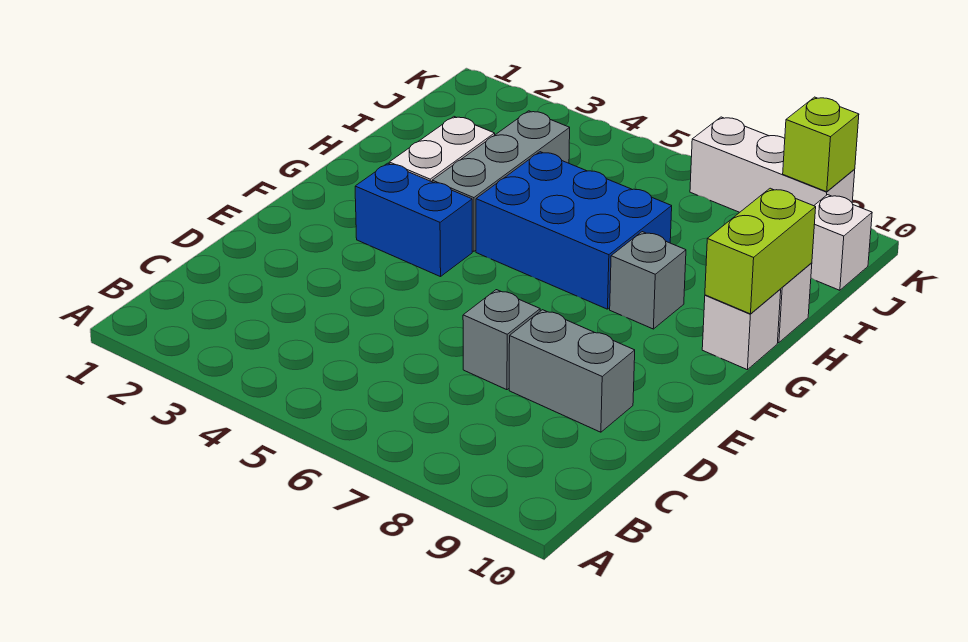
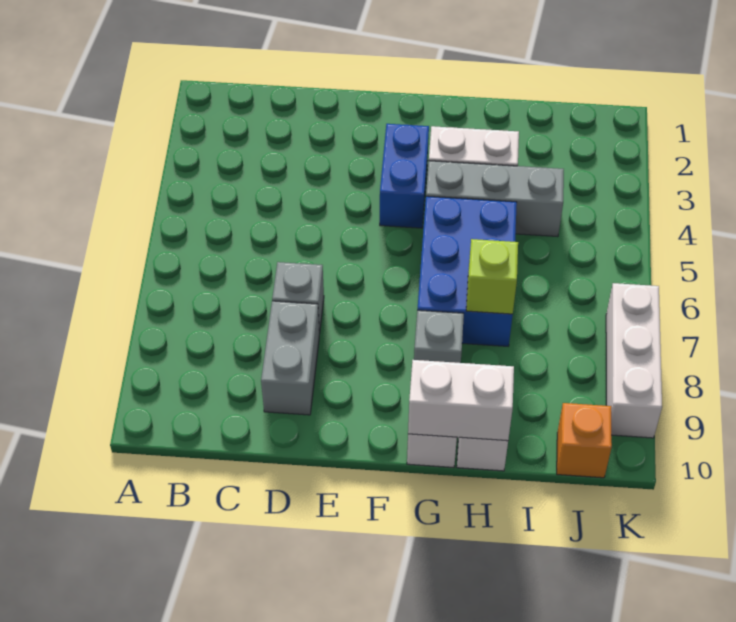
lime 1x2 brick [705,188,816,314] -> white 1x2 brick [408,360,514,441]
white 1x1 brick [811,195,872,290] -> orange 1x1 brick [557,403,612,478]
lime 1x1 brick [783,97,859,192] -> lime 1x1 brick moved to [466,239,518,314]

